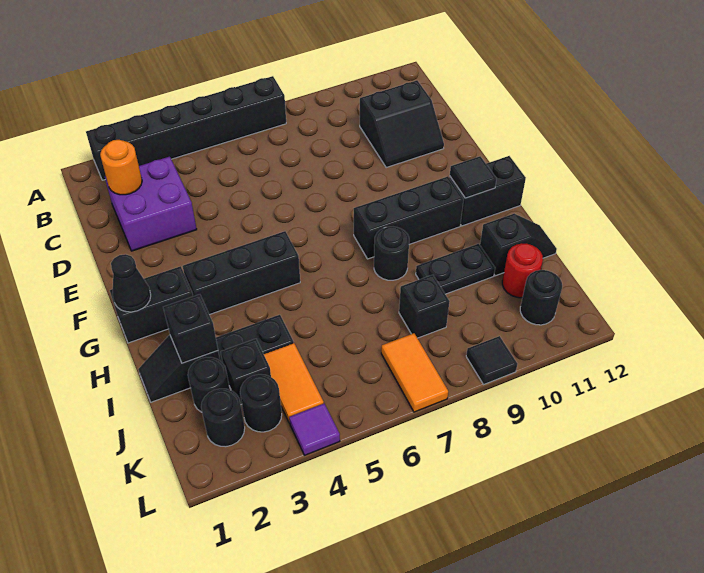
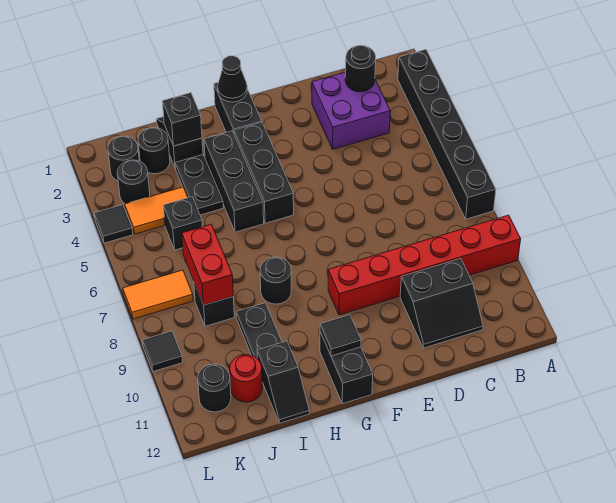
none -> red 1x6 brick [328,215,521,315]
orange 1x1 round brick [100,140,142,195] -> black 1x1 round brick [345,45,376,92]
black 2x2 slope [360,80,444,167] -> black 2x2 slope turned to [400,259,483,348]
black 1x3 brick [354,177,464,259] -> black 1x3 brick moved to [204,131,264,232]
black 1x1 brick [221,339,271,404] -> black 1x1 brick moved to [163,197,203,250]
none -> red 1x2 brick [182,224,233,305]
purple 1x1 tile [289,404,340,455] -> black 1x1 tile [94,205,133,243]

